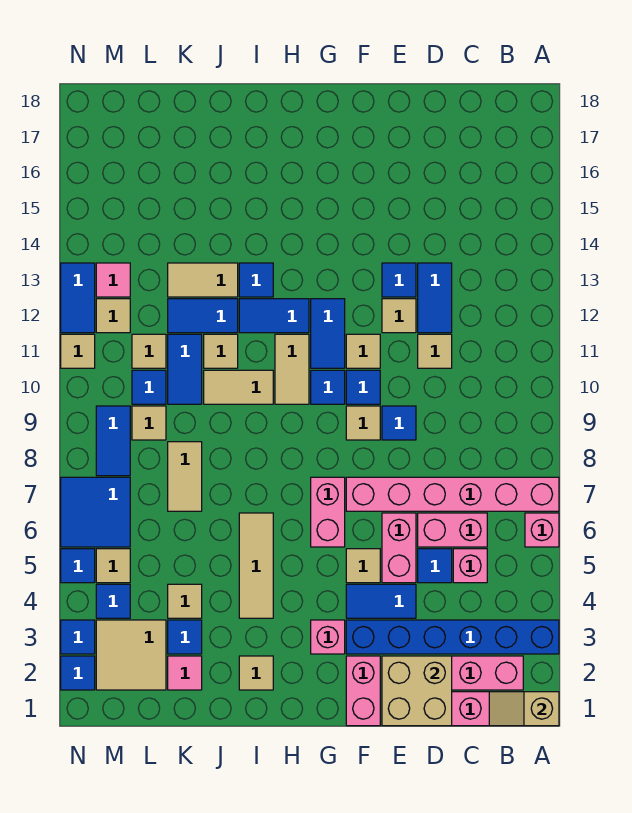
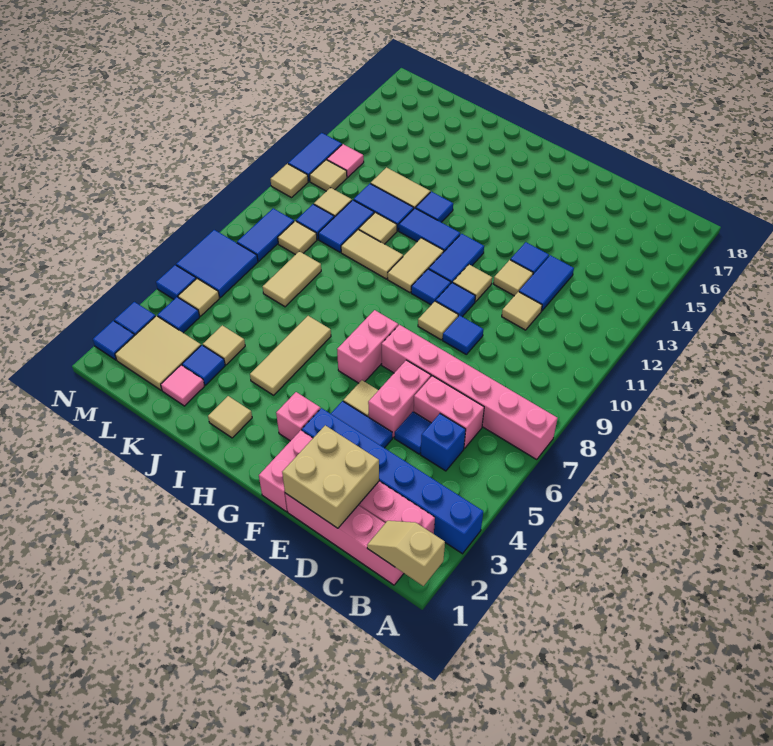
pink 1x1 brick [525,513,559,547] -> none
pink 1x1 brick [453,549,487,583] -> blue 1x1 brick [421,414,466,471]

